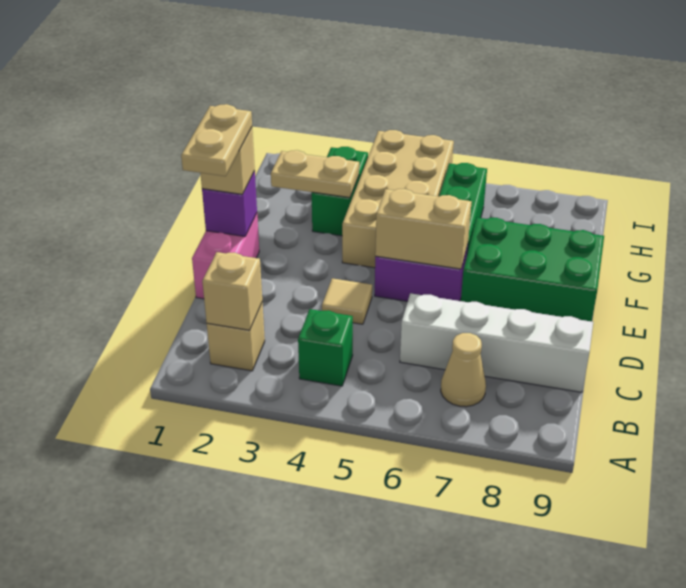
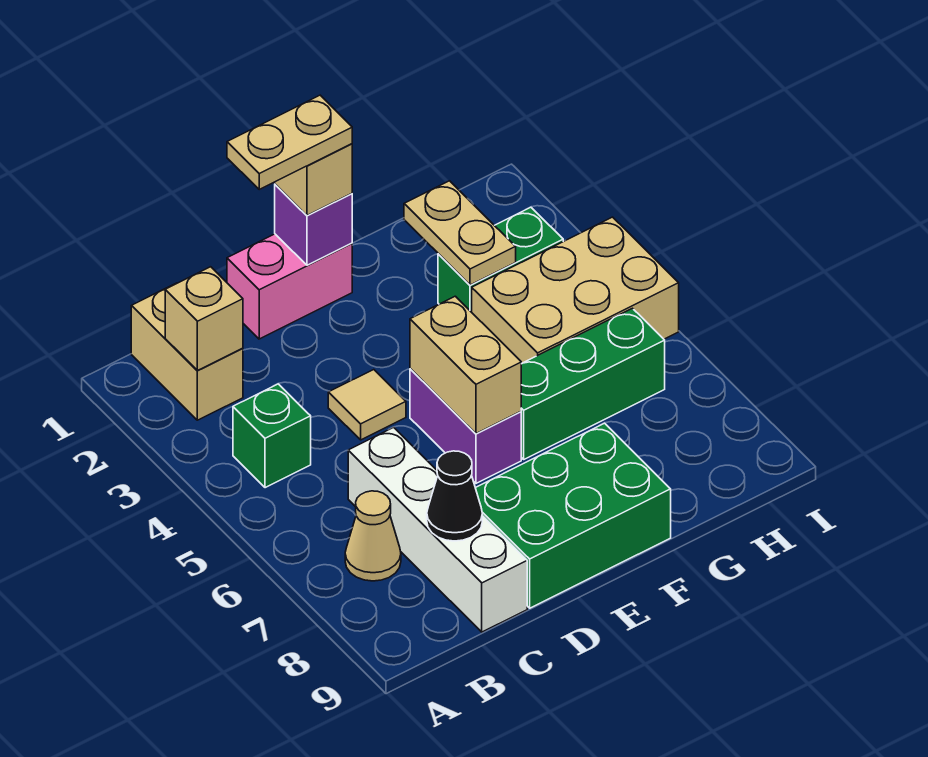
tan 1x1 brick [207,302,265,371] -> tan 1x2 brick [131,283,243,420]
none -> black 1x1 cone [427,451,482,541]
green 2x3 brick [461,218,604,322] -> green 2x3 brick turned to [476,423,671,608]
tan 2x4 brick [342,130,454,268] -> tan 2x3 brick [472,217,679,364]

